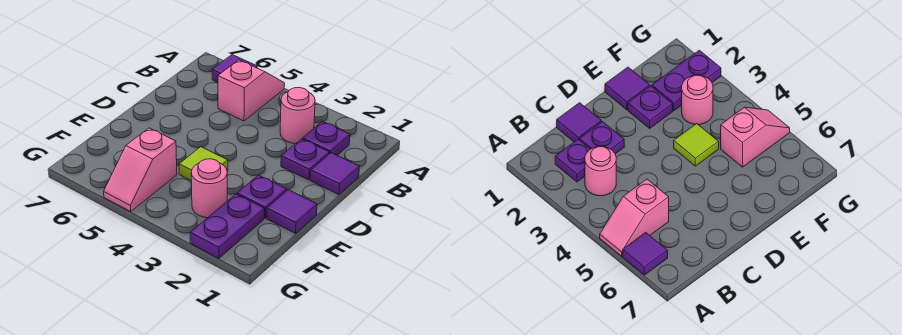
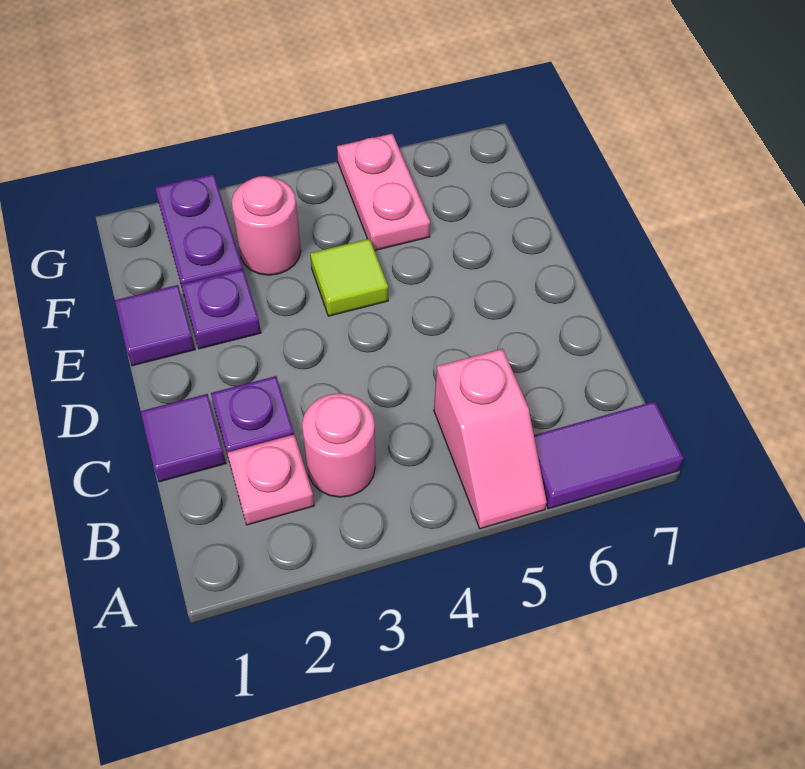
purple 1x1 tile [212,55,257,82] -> purple 1x2 tile [534,401,684,509]
purple 1x1 plate [303,121,350,155] -> pink 1x1 plate [227,435,314,525]
pink 1x2 slope [104,128,177,211] -> pink 1x2 plate [337,134,430,251]

